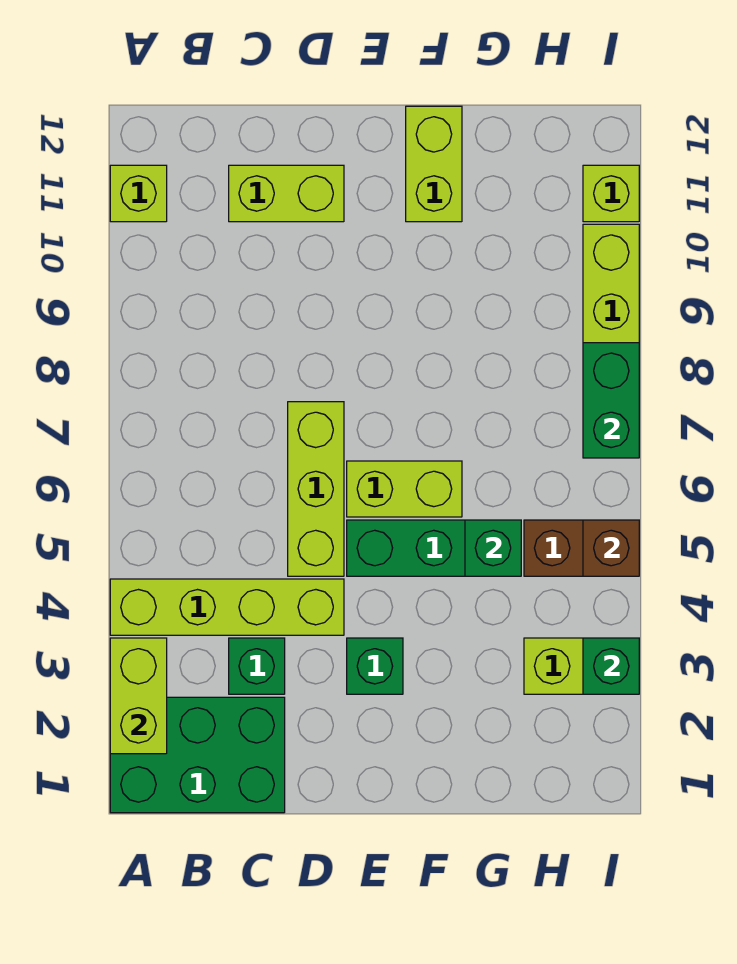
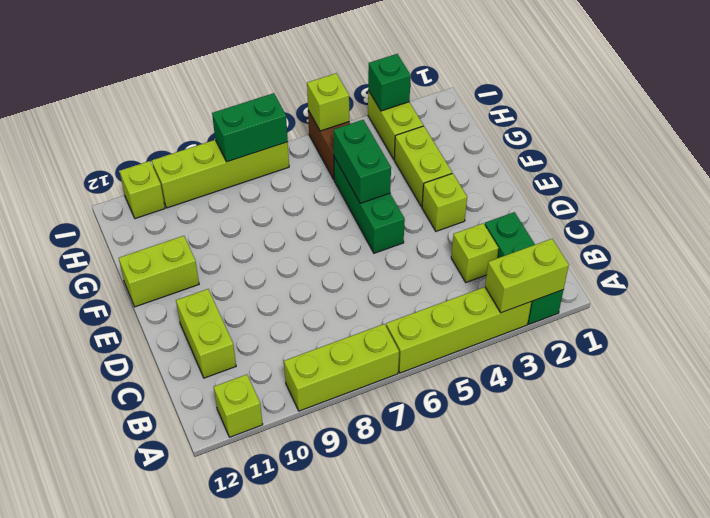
green 2x3 brick [110,697,285,813] -> green 1x3 brick [485,212,563,324]
lime 1x4 brick [110,579,344,635] -> lime 1x4 brick turned to [386,287,531,373]
green 1x1 brick [229,638,285,694] -> lime 1x1 brick [451,223,498,282]
lime 1x3 brick [288,402,344,576] -> lime 1x3 brick moved to [284,324,399,411]
green 1x1 brick [347,638,403,694] -> lime 1x1 brick [422,173,467,231]
lime 1x2 brick [347,461,462,517] -> lime 1x2 brick moved to [394,126,452,207]
green 1x1 brick [465,520,521,576] -> green 1x2 brick [333,120,391,203]
brown 1x1 brick [583,520,639,576] -> lime 1x1 brick [307,73,349,131]

